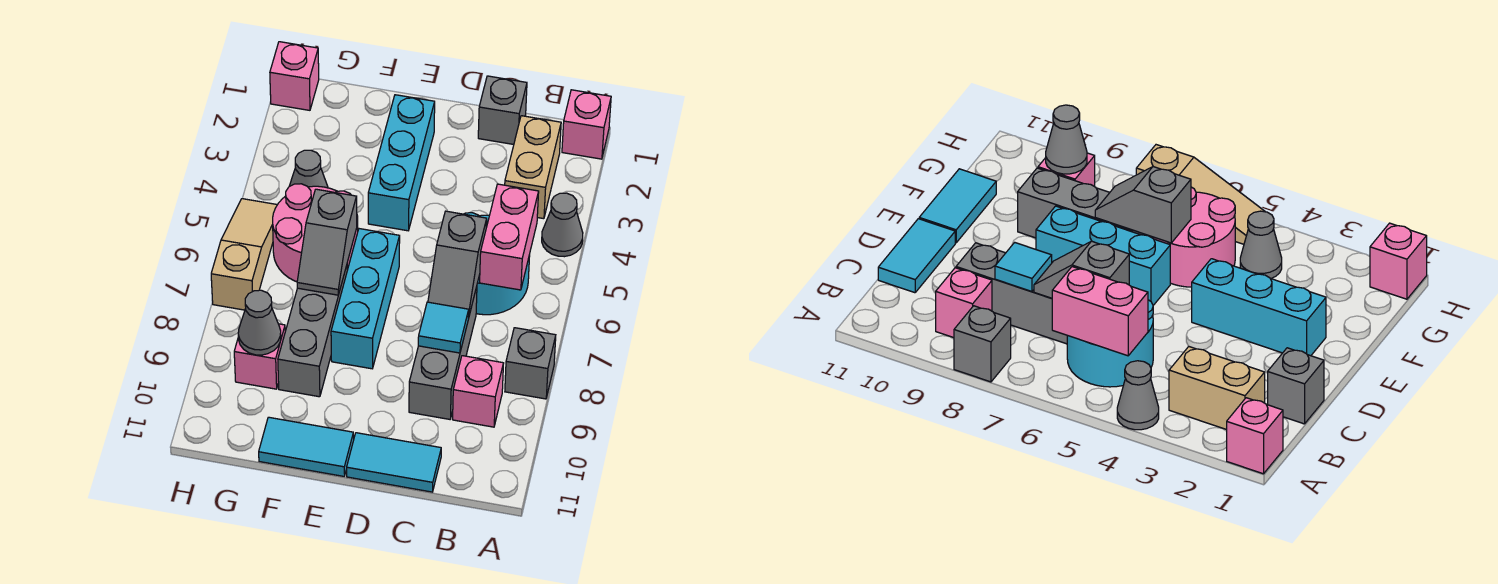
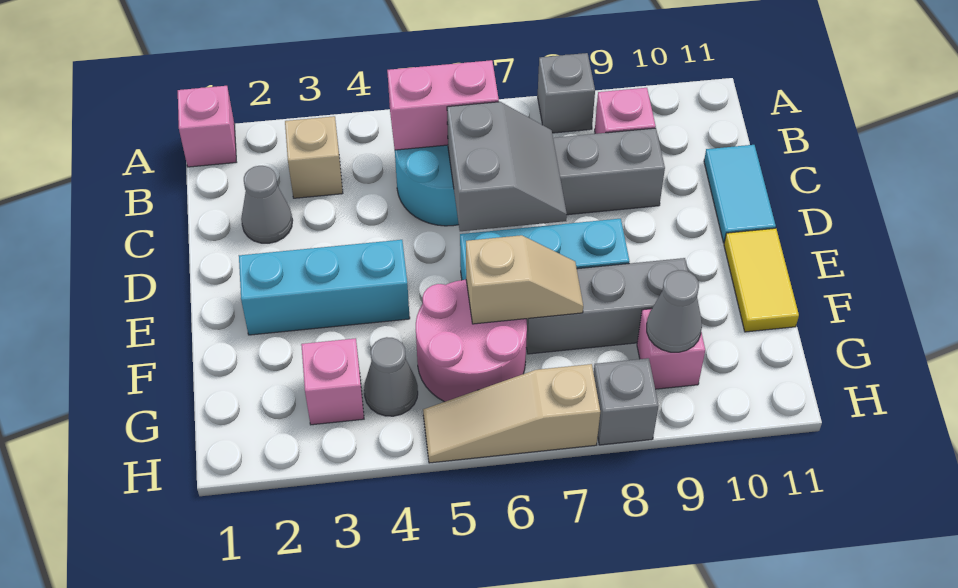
grey 1x1 cone [542,193,583,257] -> grey 1x1 cone moved to [241,166,293,243]
tan 1x2 brick [505,116,561,219] -> tan 1x1 brick [285,116,343,198]
grey 1x1 brick [478,76,527,144] -> grey 1x1 brick moved to [594,358,658,445]
grey 1x2 slope [428,211,487,318] -> grey 2x2 slope [447,102,567,231]
cyan 1x1 tile [418,302,469,353] -> none
cyan 1x2 tile [259,417,354,476] -> yellow 1x2 tile [724,228,799,332]
grey 1x2 slope [297,189,357,295] -> tan 1x2 slope [466,235,583,324]
pink 1x1 brick [270,42,319,110] -> pink 1x1 brick moved to [301,338,364,425]

